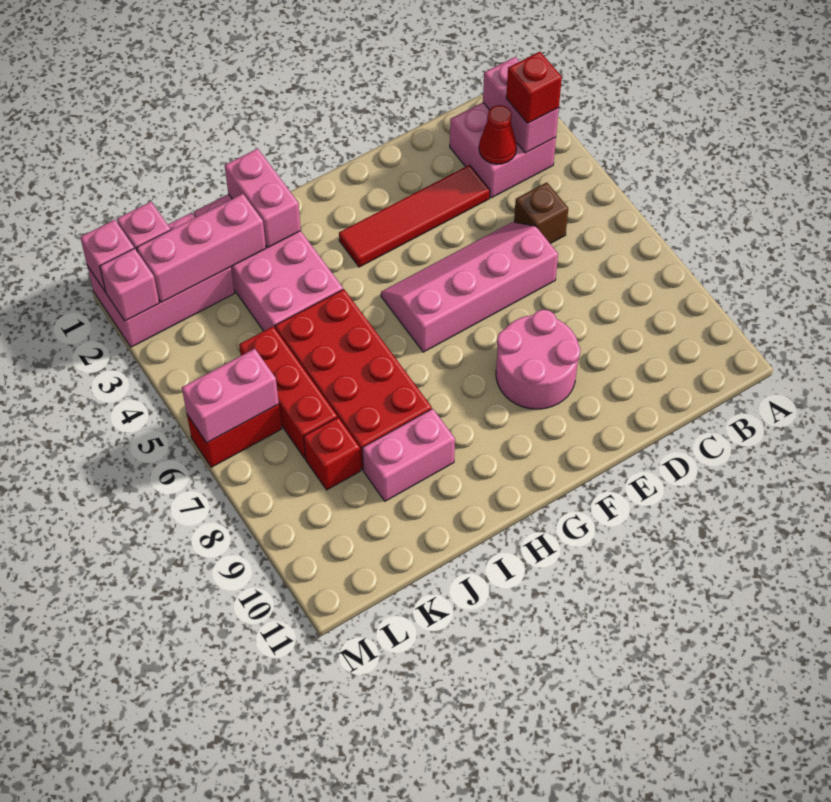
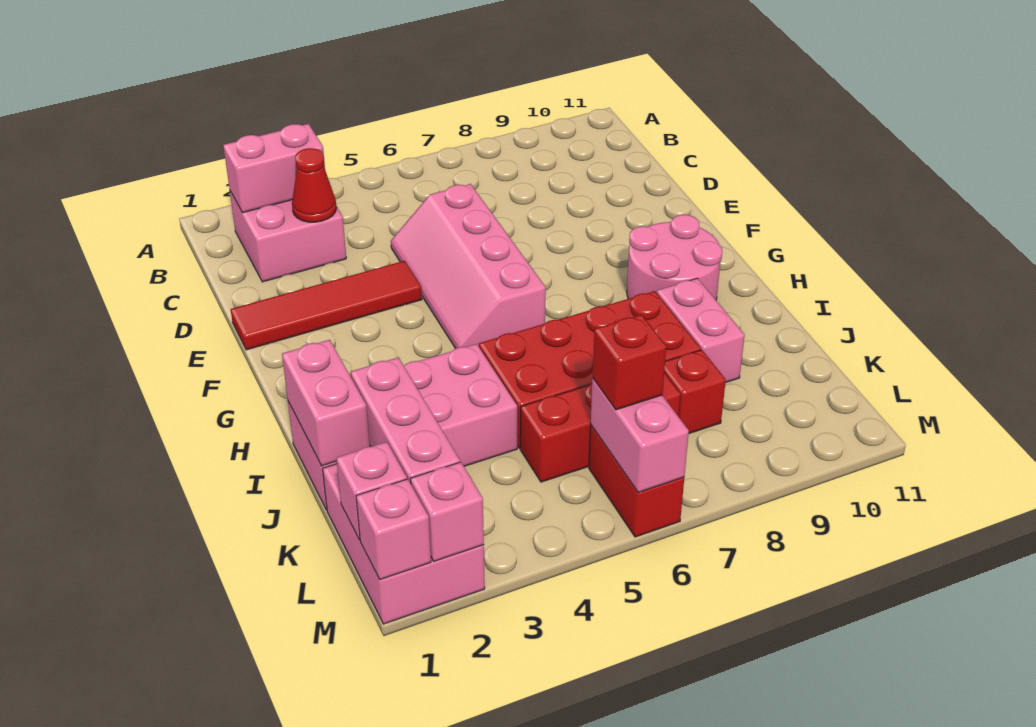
red 1x1 brick [506,52,562,123] -> red 1x1 brick moved to [593,315,666,410]
brown 1x1 brick [514,182,568,244] -> none
red 1x4 tile [339,165,490,267] -> red 1x4 tile turned to [231,261,422,350]
pink 2x2 round brick [496,310,581,409] -> pink 2x2 round brick moved to [627,215,722,300]
pink 1x2 brick [225,149,301,247] -> pink 1x2 brick turned to [282,340,370,466]

